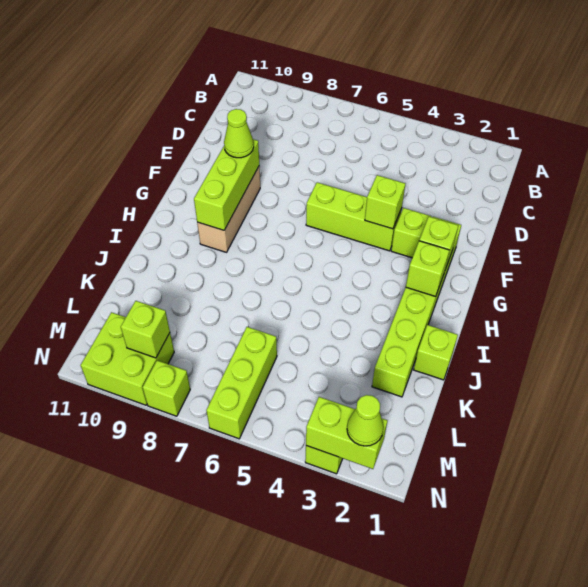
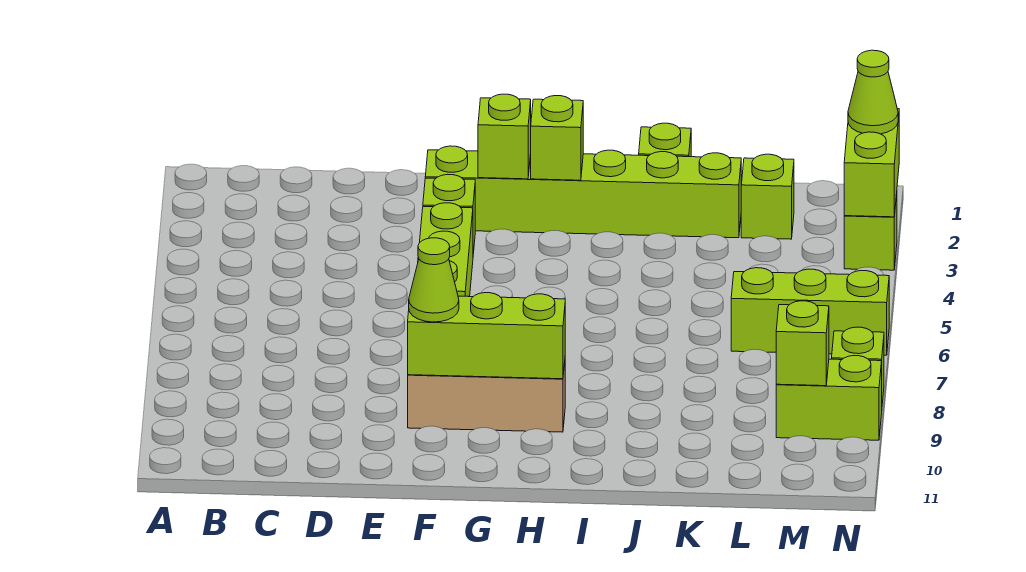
lime 1x1 brick [365,175,405,229] -> lime 1x1 brick moved to [741,154,794,239]
lime 2x2 brick [81,312,174,405] -> lime 1x2 brick [776,356,882,440]

